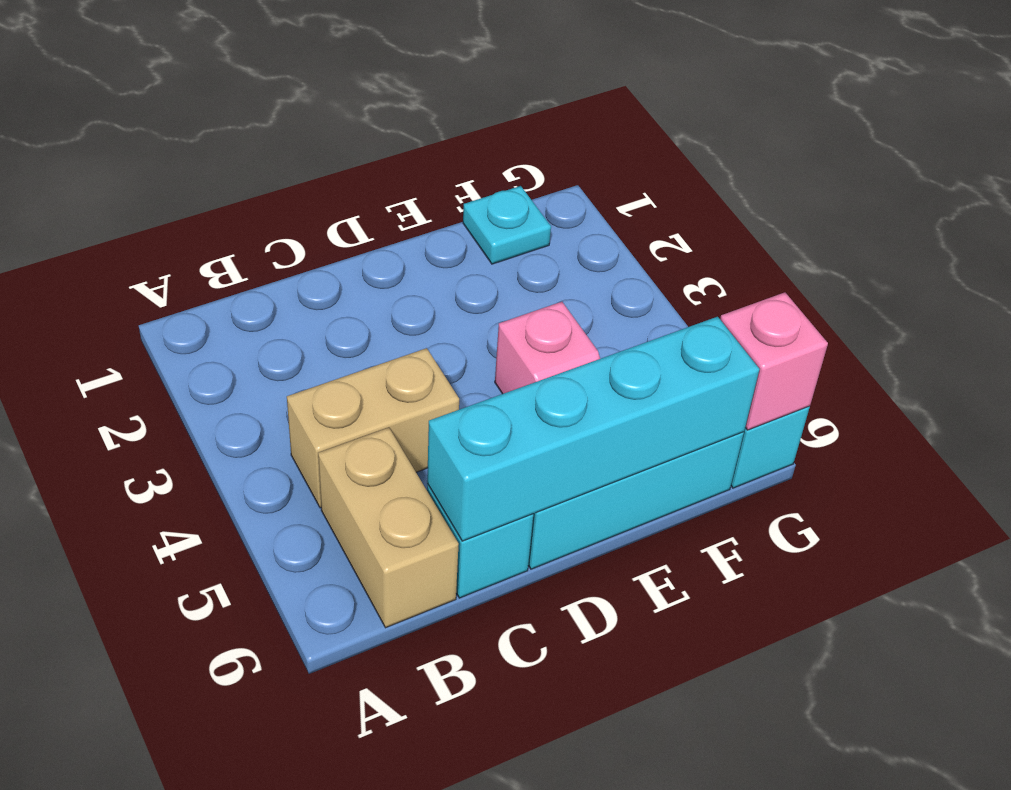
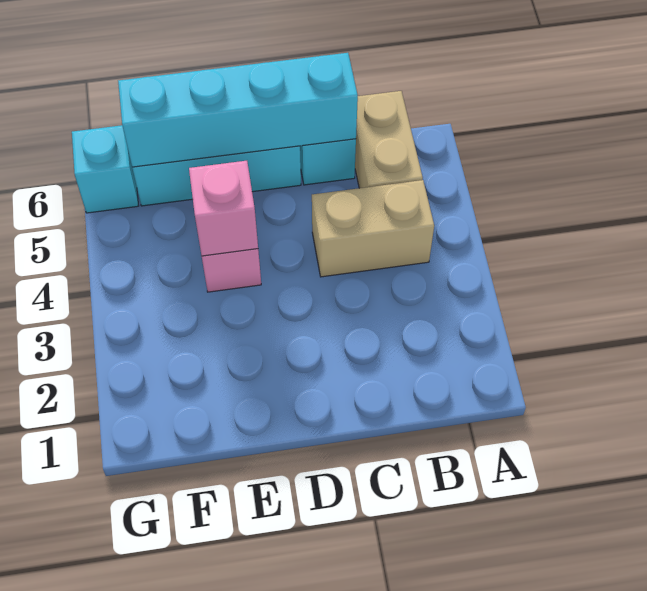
cyan 1x1 plate [463,186,551,264] -> none
pink 1x1 brick [720,292,828,430] -> pink 1x1 brick moved to [189,161,258,256]

